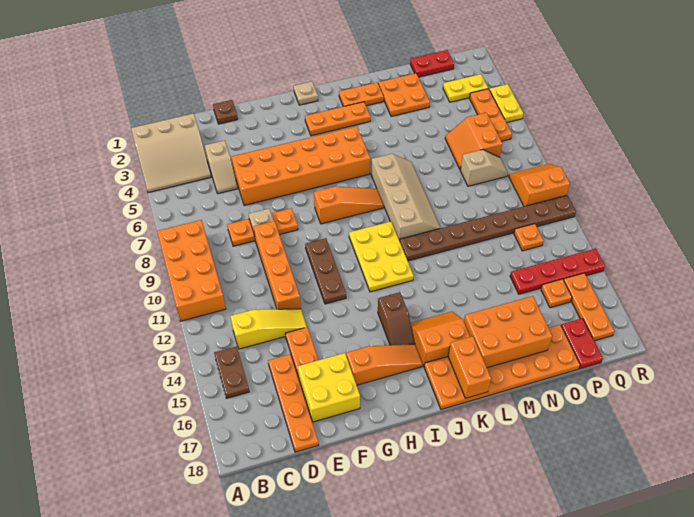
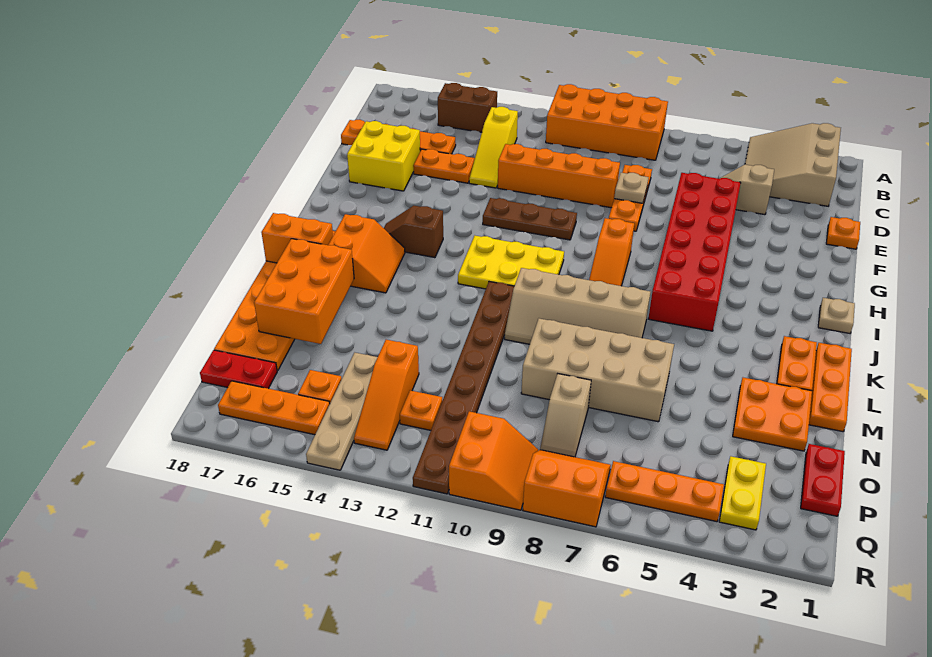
brown 1x2 plate [214,346,249,398] -> brown 1x2 brick [438,83,497,132]
brown 1x1 plate [213,100,238,124] -> orange 1x1 plate [826,217,860,249]
orange 2x6 brick [231,126,370,205] -> red 2x6 brick [648,173,741,331]
orange 1x3 slope [346,344,423,385] -> orange 1x3 slope moved to [354,340,419,450]
orange 1x3 plate [305,102,370,136] -> orange 1x3 plate moved to [809,343,852,432]
none -> tan 2x4 brick [521,318,674,422]
orange 2x2 slope [445,112,502,169] -> orange 2x2 slope moved to [523,450,611,527]
red 1x4 plate [510,249,605,294] -> tan 1x4 plate [306,353,378,470]
yellow 1x2 plate [489,84,523,123] -> none

